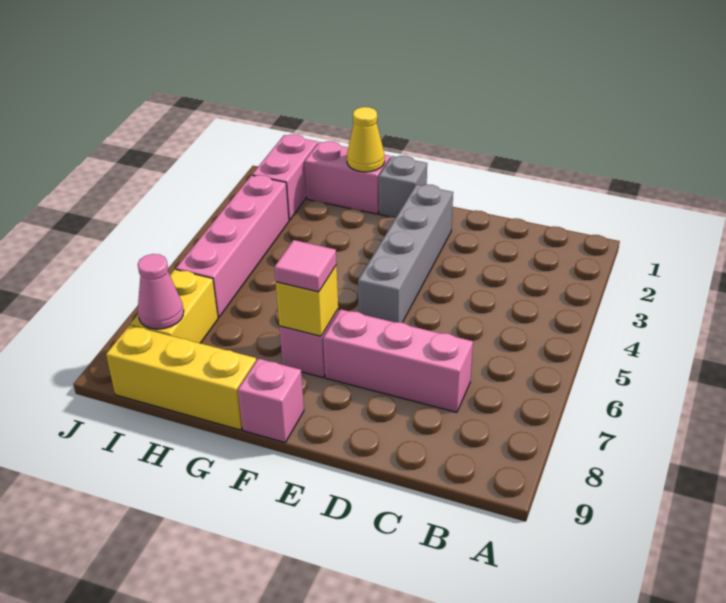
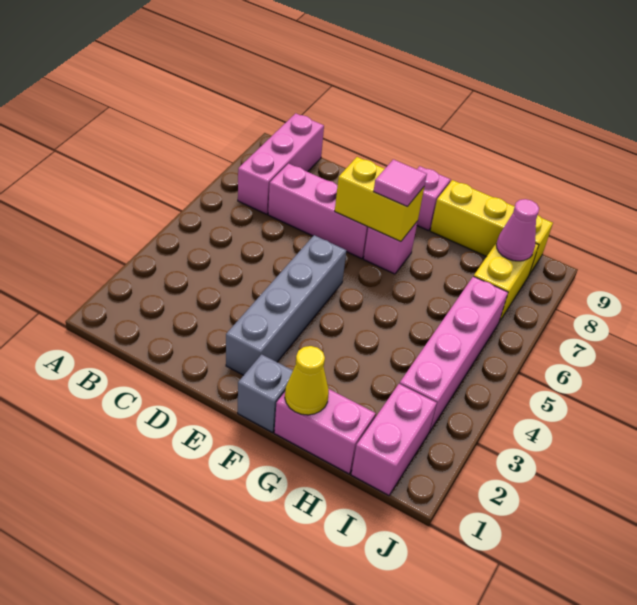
none -> pink 1x3 brick [238,113,324,214]
yellow 1x1 brick [276,265,338,336] -> yellow 1x2 brick [335,157,425,242]

